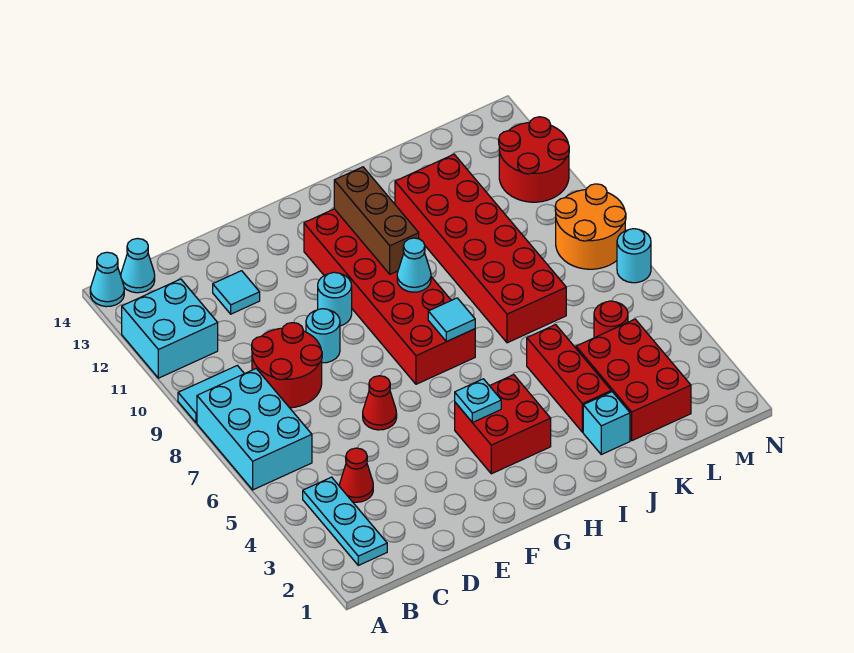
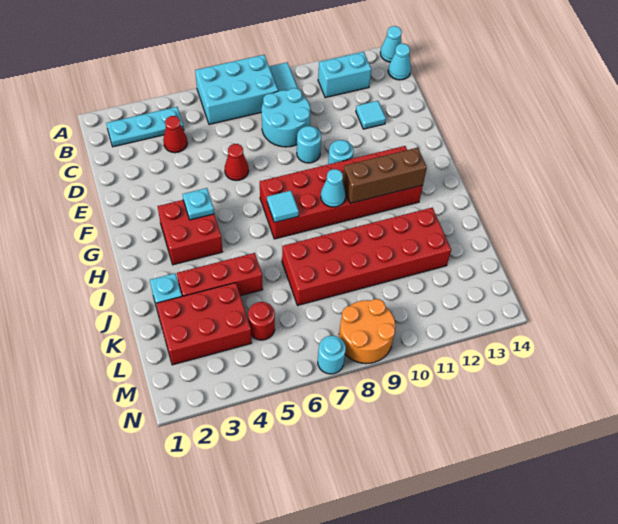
cyan 2x2 brick [122,279,218,378] -> cyan 1x2 brick [318,52,371,98]
red 2x2 round brick [252,323,322,408] -> cyan 2x2 round brick [262,88,310,147]
red 2x2 round brick [499,117,569,202] -> none

